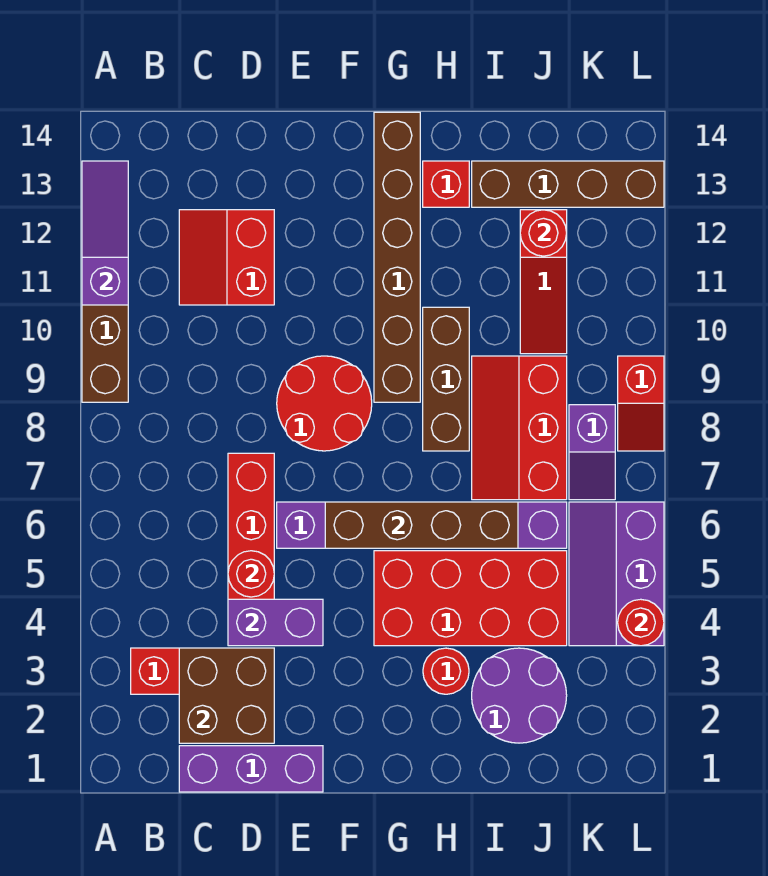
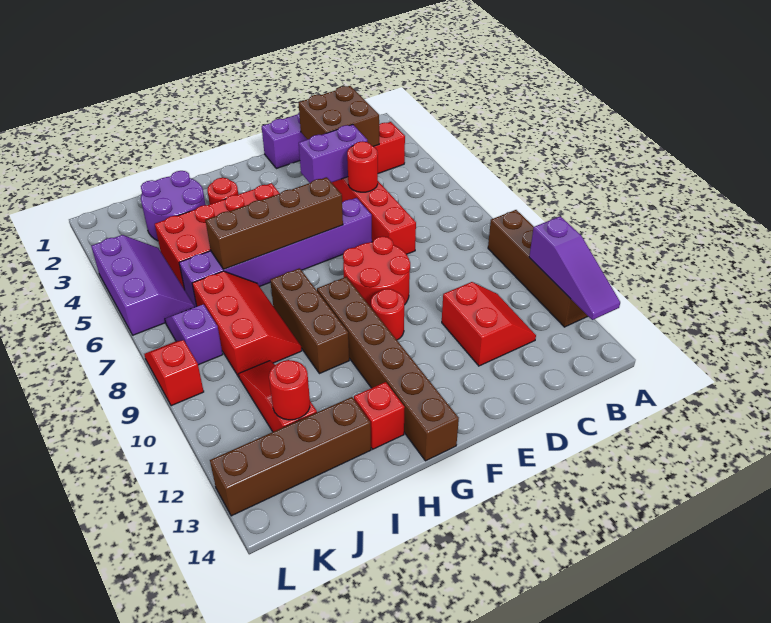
red 1x1 round brick [618,599,664,646] -> red 1x1 round brick moved to [371,289,404,340]

